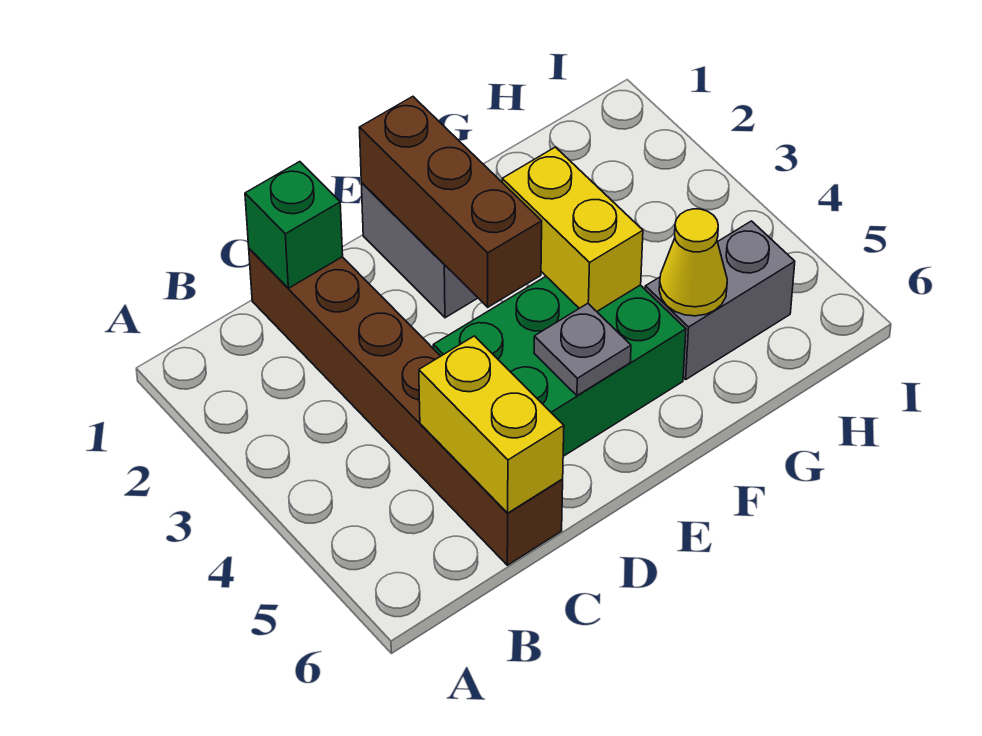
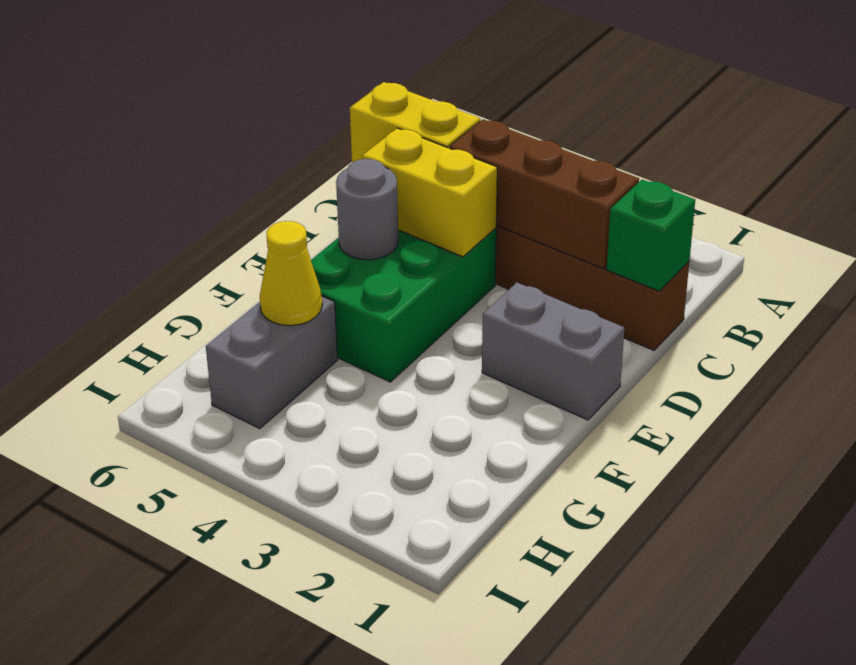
brown 1x3 brick [359,97,542,307] -> brown 1x3 brick moved to [450,119,639,269]
grey 1x1 plate [534,304,631,396] -> grey 1x1 round brick [336,159,398,260]
yellow 1x2 brick [502,147,643,311] -> yellow 1x2 brick moved to [362,128,497,257]

